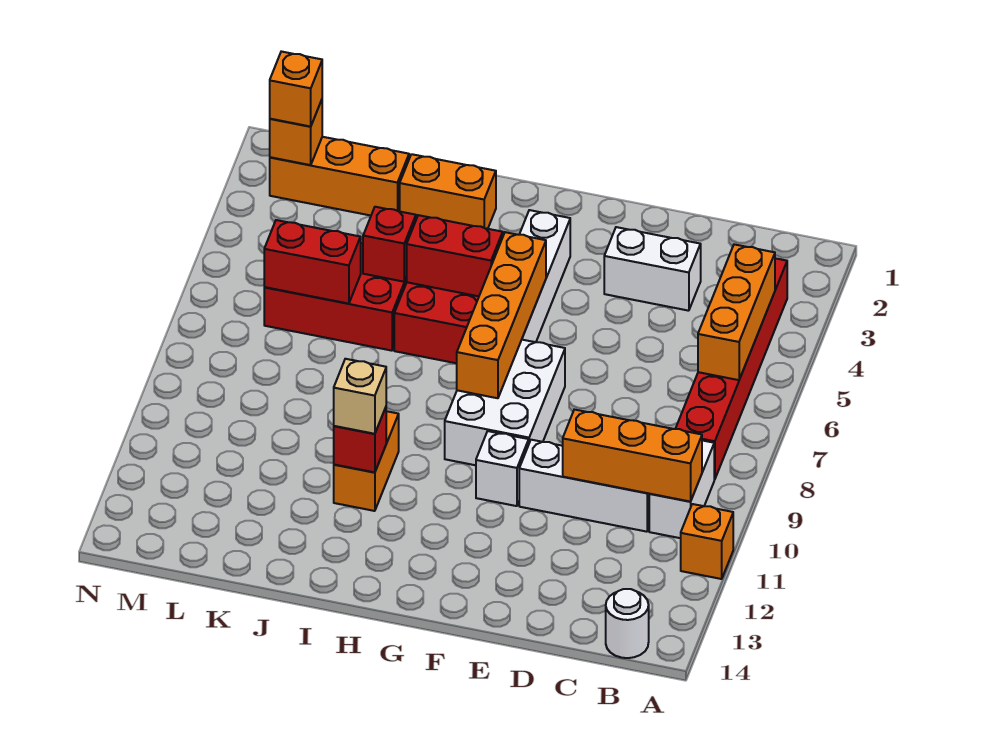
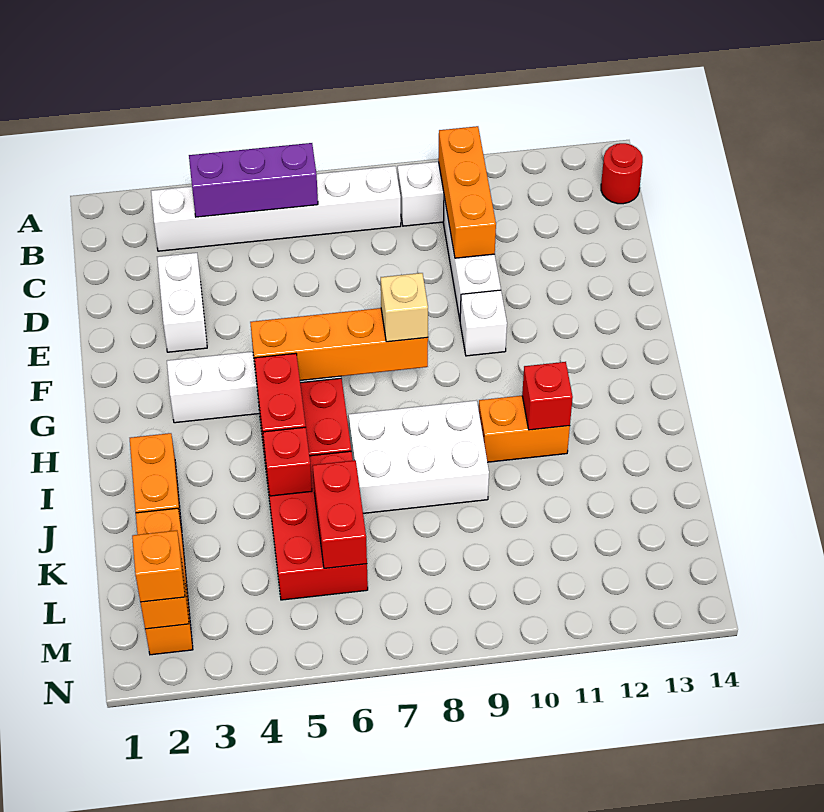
orange 1x1 brick [681,504,733,579] -> none
red 1x6 brick [676,258,787,479] -> white 1x6 brick [151,166,401,251]
orange 1x3 brick [698,244,775,380] -> purple 1x3 brick [189,143,318,217]
white 1x1 round brick [606,589,649,658] -> red 1x1 round brick [601,143,643,204]
white 2x3 brick [445,340,565,465] -> white 2x3 brick moved to [349,400,489,513]
tan 1x1 brick [334,359,386,434] -> tan 1x1 brick moved to [381,273,428,342]

